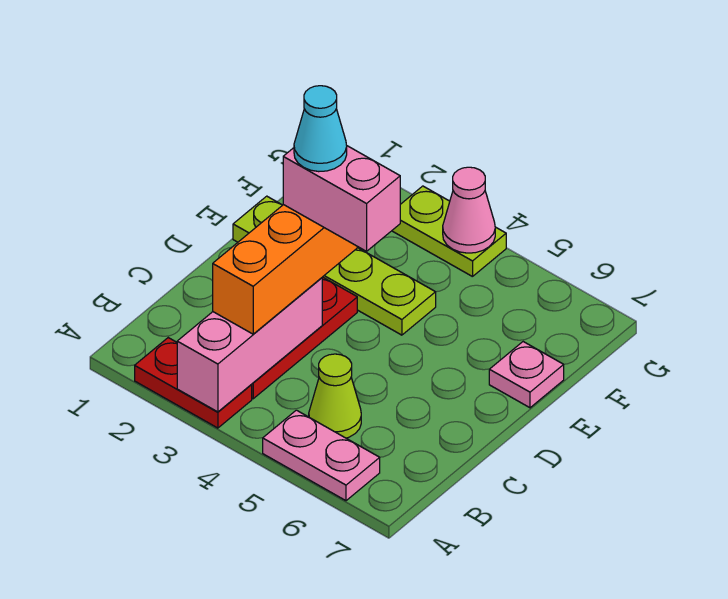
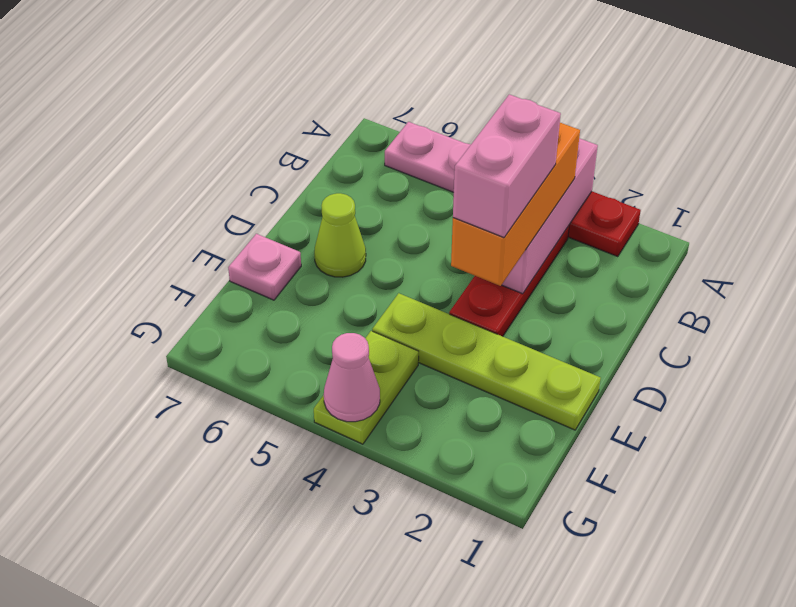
lime 1x1 cone [309,354,361,438] -> lime 1x1 cone moved to [314,193,366,277]
pink 1x2 brick [283,146,400,251] -> pink 1x2 brick turned to [453,94,561,238]
cyan 1x1 cone [294,86,347,172] -> none
lime 1x2 plate [392,186,506,277] -> lime 1x2 plate turned to [314,331,419,444]

